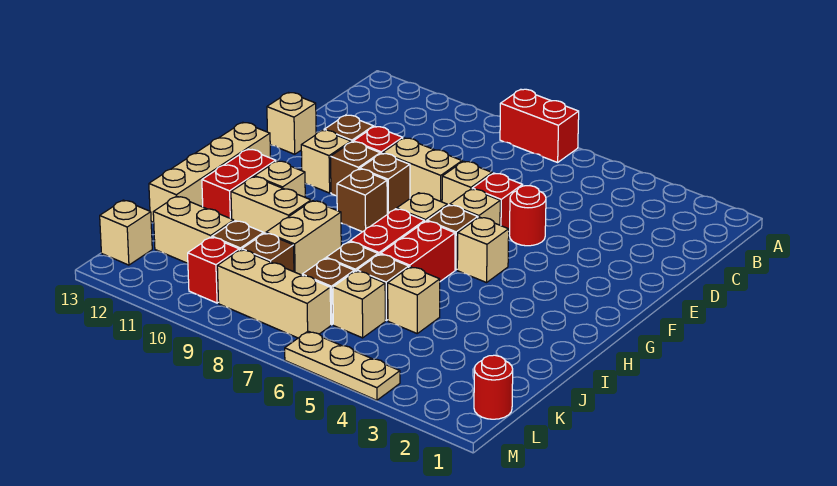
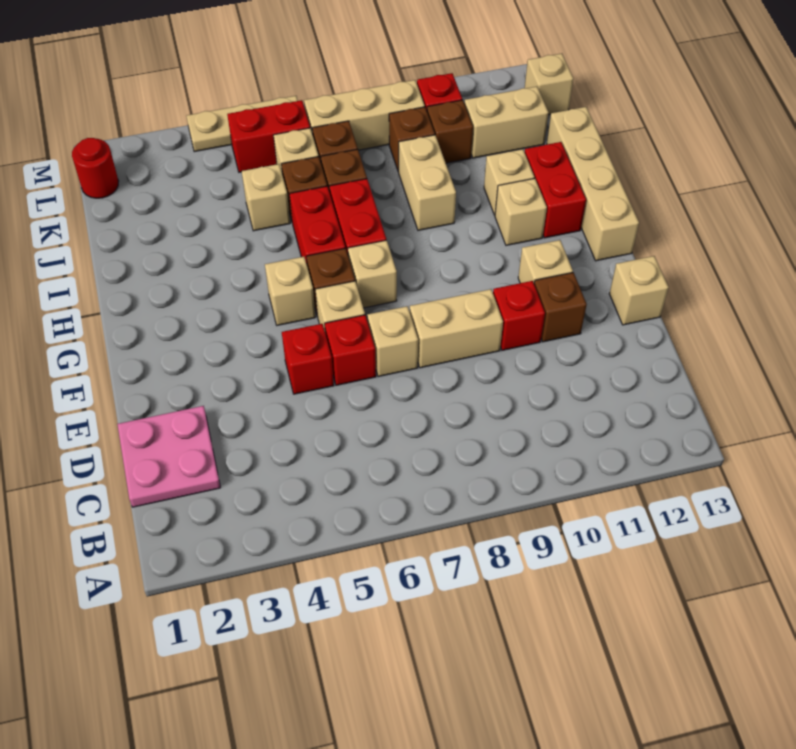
red 1x2 brick [500,89,579,162] -> red 1x2 brick moved to [227,100,310,172]
none -> pink 2x2 plate [117,406,221,507]
red 1x1 round brick [509,186,546,246] -> red 1x1 brick [282,324,334,394]
brown 1x1 brick [360,153,410,214] -> none
brown 1x1 brick [331,142,380,196] -> none
brown 1x1 brick [337,169,387,232] -> none
tan 1x2 brick [231,177,311,233] -> tan 1x1 brick [484,149,534,215]

